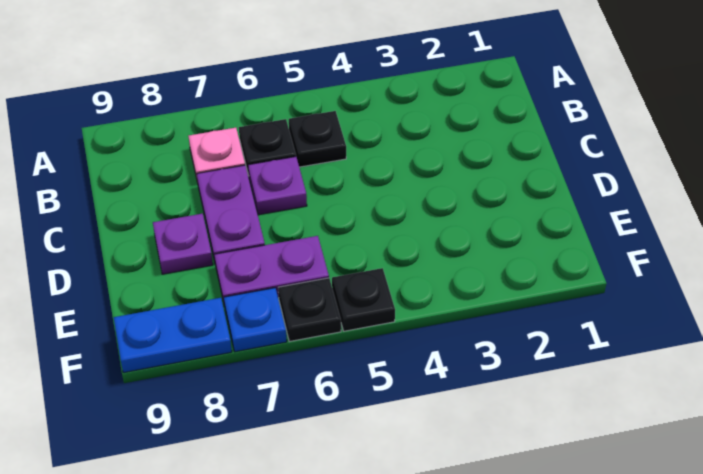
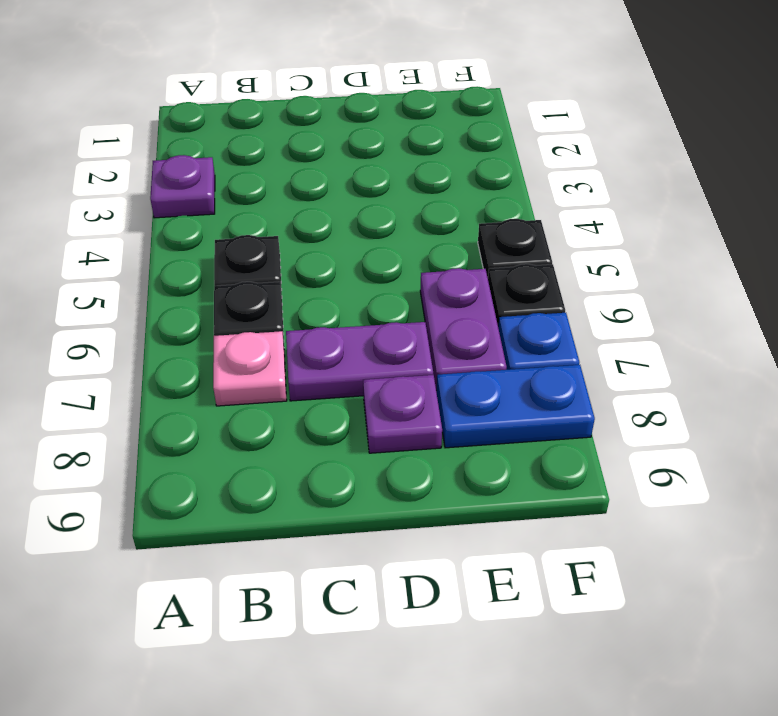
purple 1x1 plate [248,157,307,215] -> purple 1x1 plate moved to [150,155,215,218]
blue 1x2 plate [114,298,232,373] -> blue 1x2 plate turned to [436,365,595,448]

